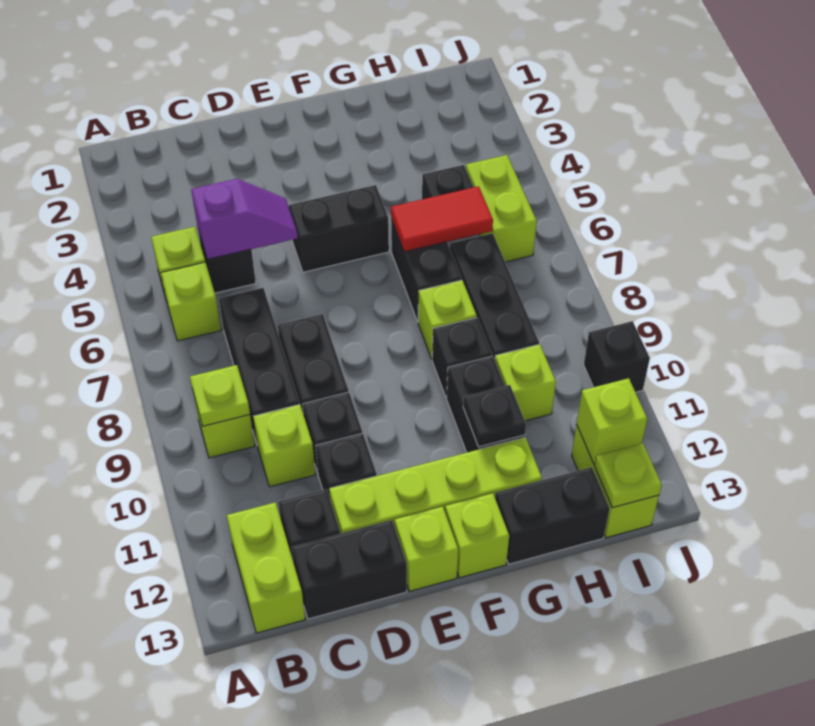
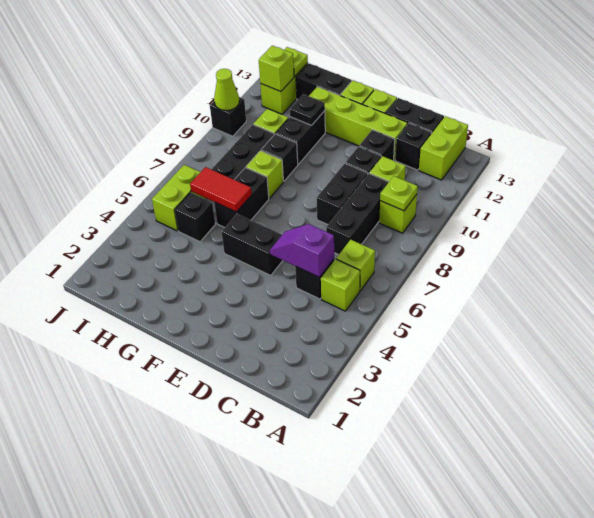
none -> lime 1x1 cone [214,69,239,110]

